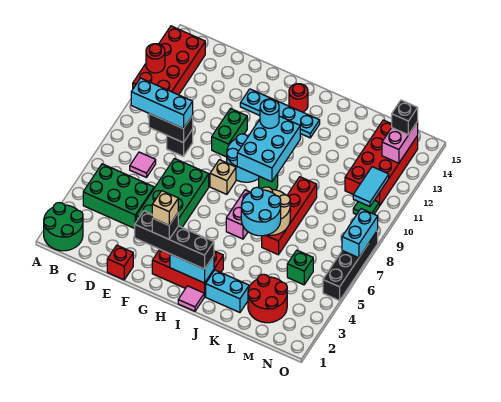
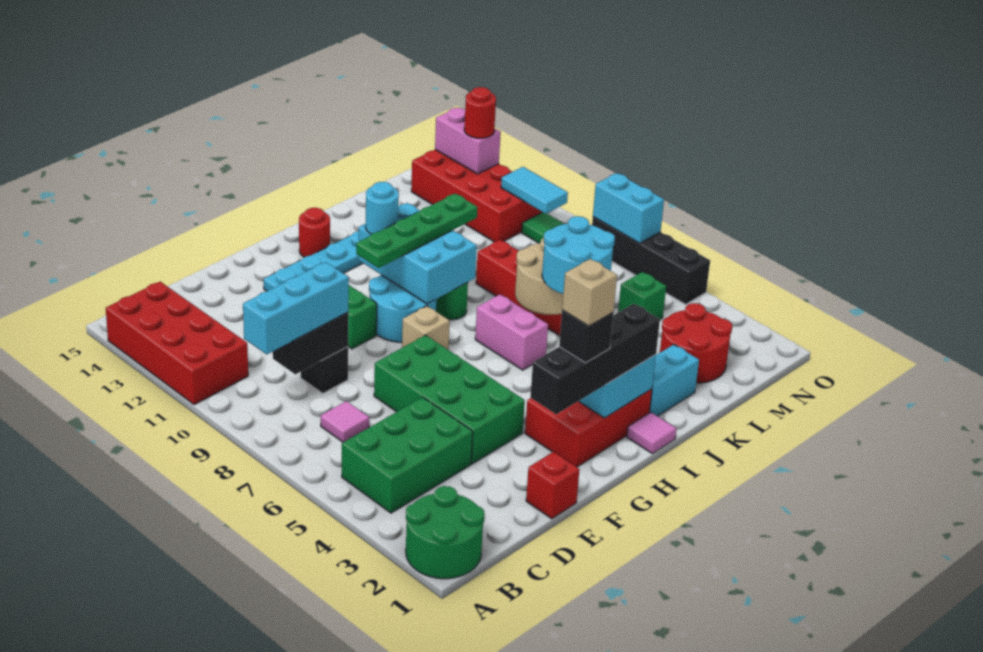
red 1x1 round brick [146,44,165,73] -> red 1x1 round brick moved to [464,87,496,138]
none -> green 1x4 plate [356,194,478,268]
black 1x1 brick [392,100,418,135] -> none

